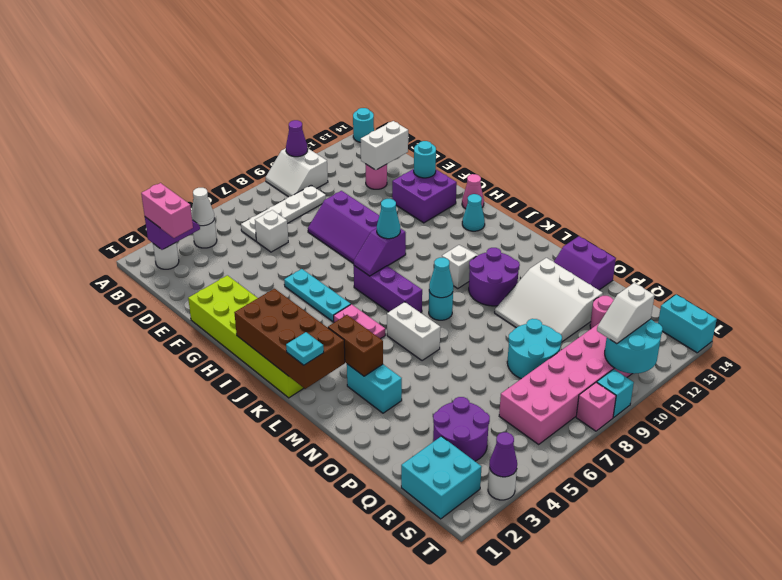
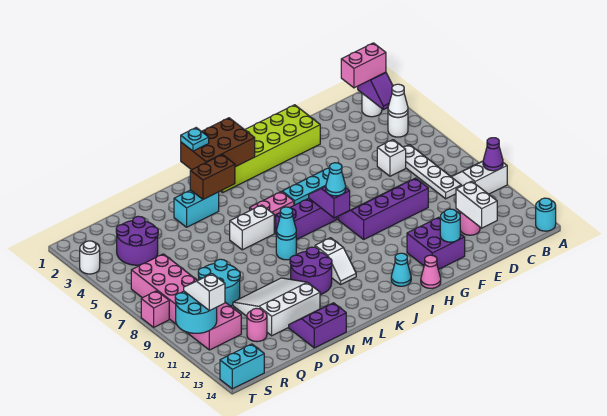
brown 2x4 brick [234,289,345,389] -> brown 2x3 brick [181,118,255,170]
cyan 2x2 brick [401,436,481,519] -> none
purple 1x1 cone [489,432,517,477] -> none
cyan 1x1 brick [597,369,634,417] -> none

